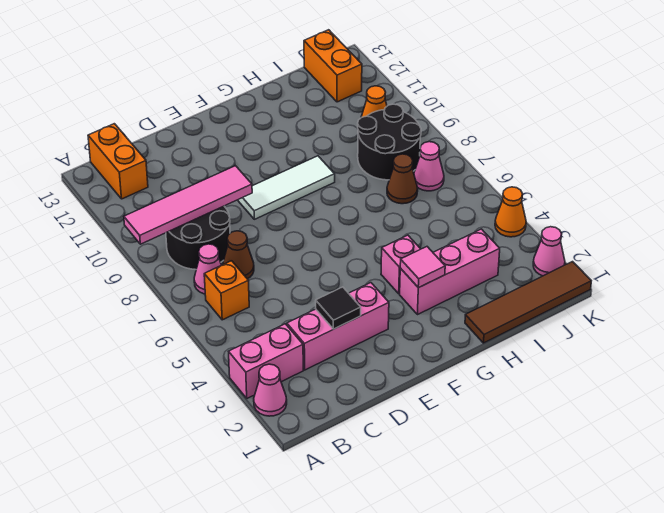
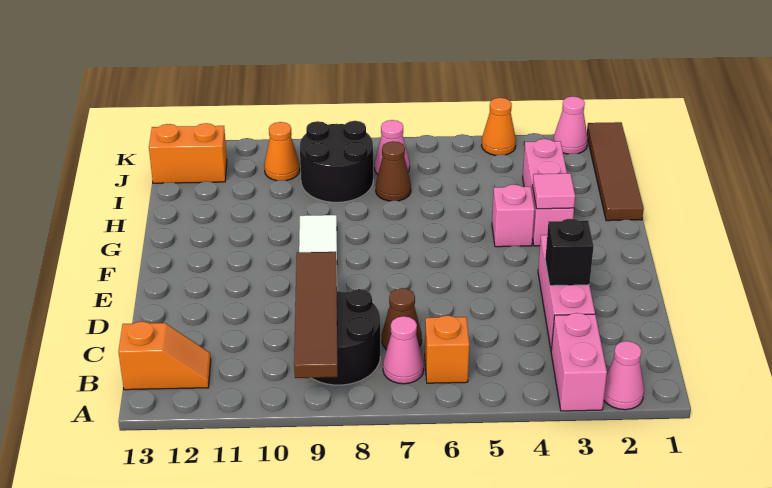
pink 1x4 tile [124,166,252,244] -> brown 1x4 tile [294,252,338,378]
orange 1x2 brick [88,124,148,199] -> orange 1x2 slope [118,321,211,390]
black 1x1 tile [316,287,361,329] -> black 1x1 brick [545,219,594,286]

